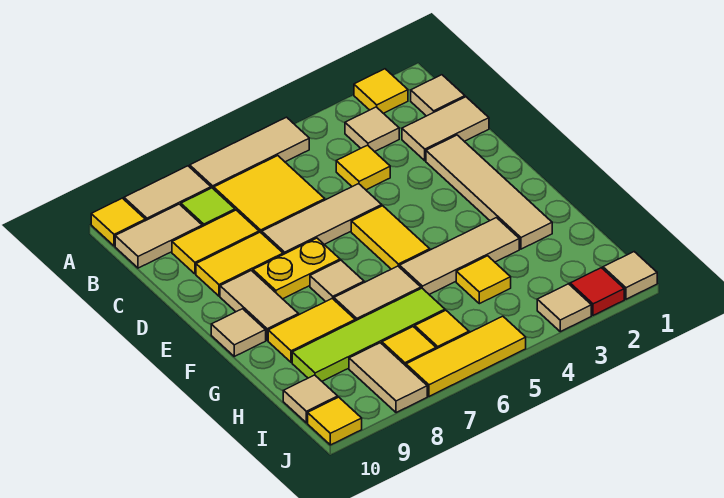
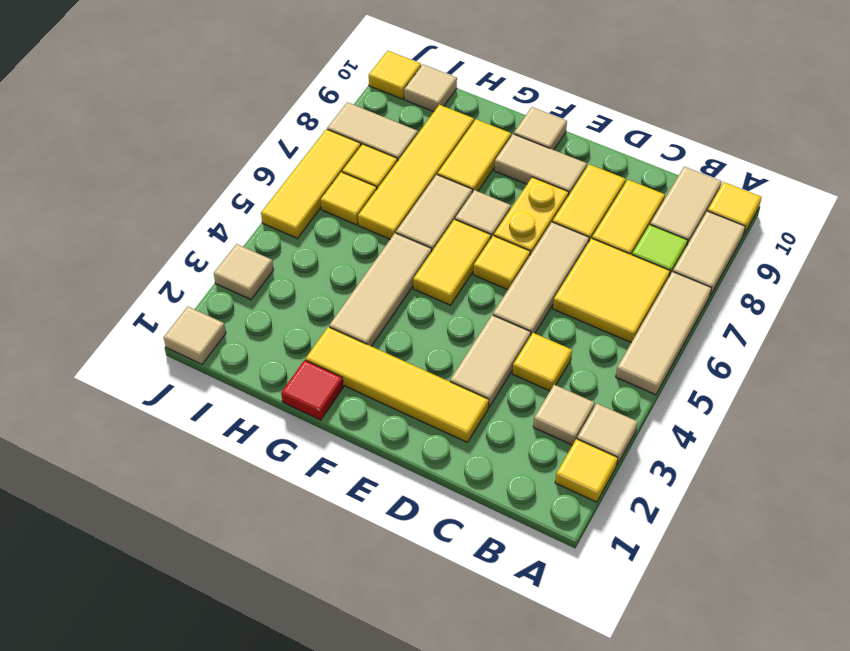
tan 1x1 tile [411,75,465,116] -> tan 1x1 tile moved to [577,404,638,465]
tan 1x2 tile [402,97,489,161] -> tan 1x2 tile moved to [450,315,531,407]
tan 1x4 tile [426,135,552,249] -> yellow 1x4 tile [306,327,489,442]
yellow 1x2 tile [351,206,430,269] -> yellow 1x2 tile turned to [413,219,491,305]
yellow 1x1 tile [456,256,511,304] -> yellow 1x1 tile moved to [473,236,530,290]
lime 1x4 tile [292,288,445,381] -> yellow 1x4 tile [358,105,474,239]
red 1x1 tile [570,268,624,315] -> red 1x1 tile moved to [281,360,343,420]

